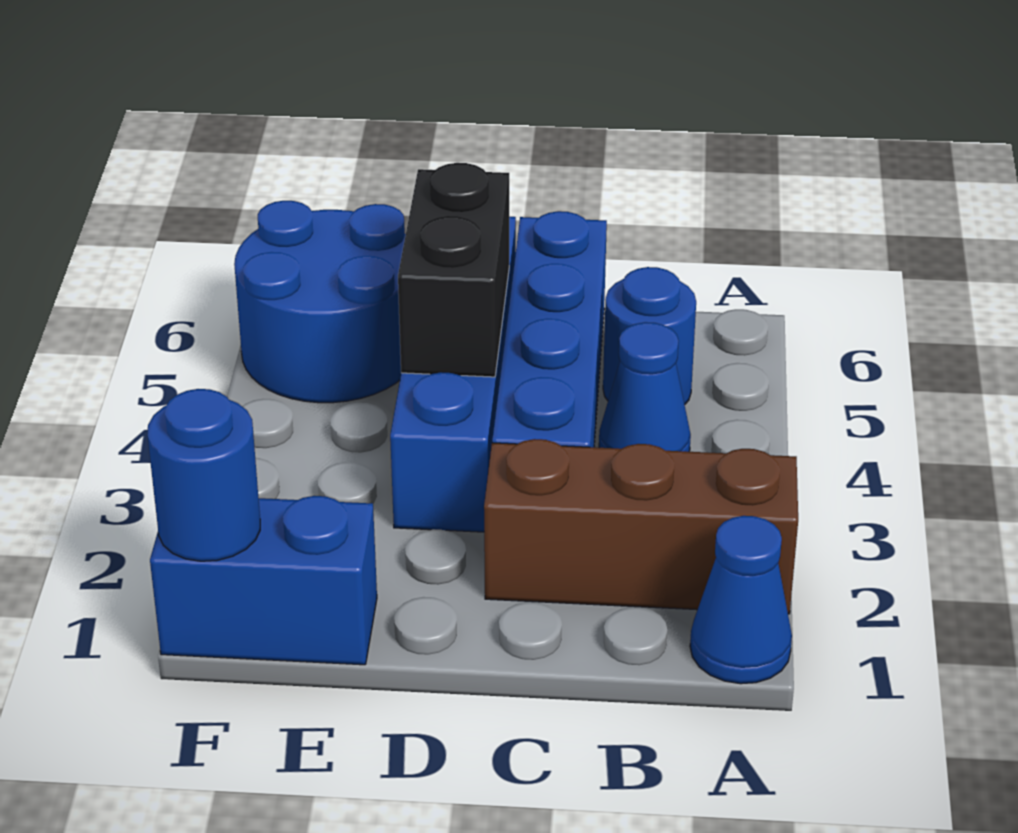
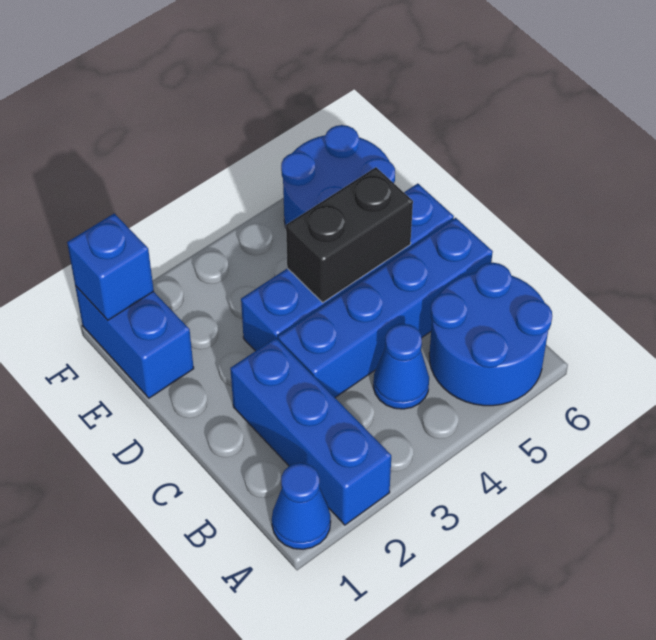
brown 1x3 brick [484,439,798,614] -> blue 1x3 brick [230,338,391,525]
blue 1x1 round brick [603,267,696,405] -> blue 2x2 round brick [429,263,552,406]
blue 1x1 round brick [147,389,260,561] -> blue 1x1 brick [67,213,154,320]

